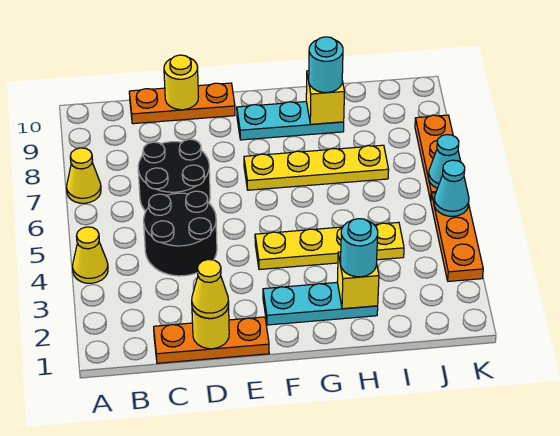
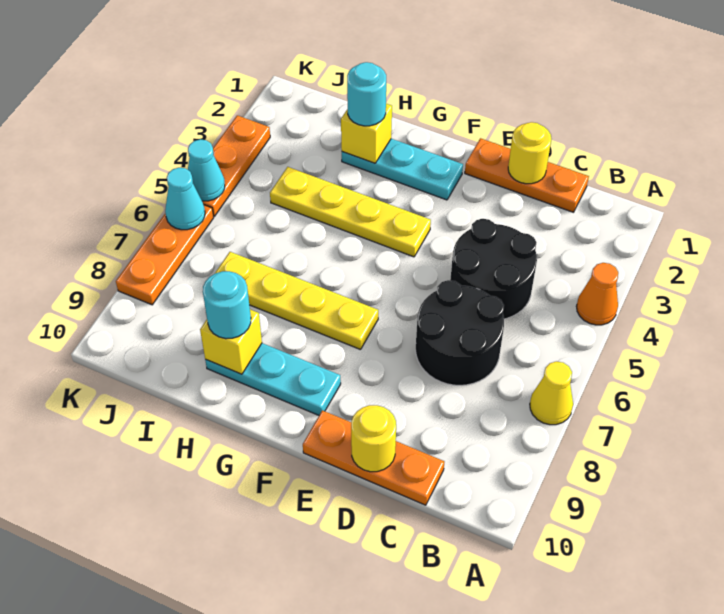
yellow 1x1 cone [73,227,108,283] -> orange 1x1 cone [576,263,618,325]
yellow 1x1 cone [192,259,229,318] -> none

